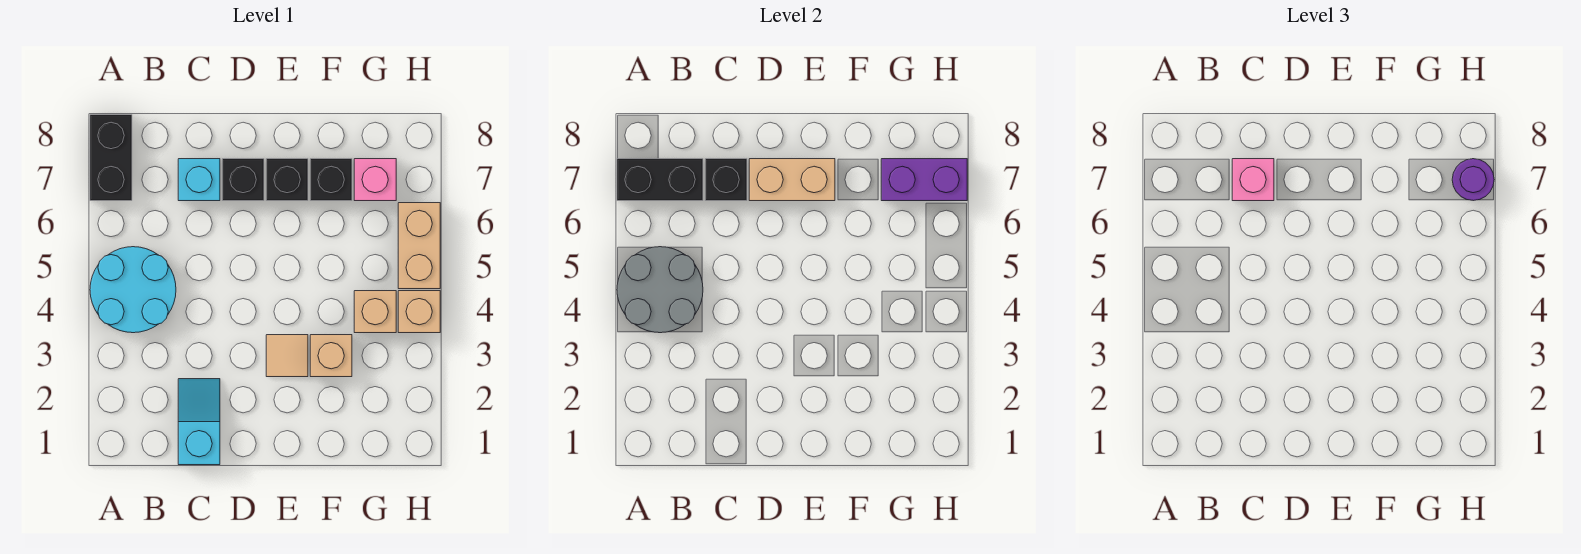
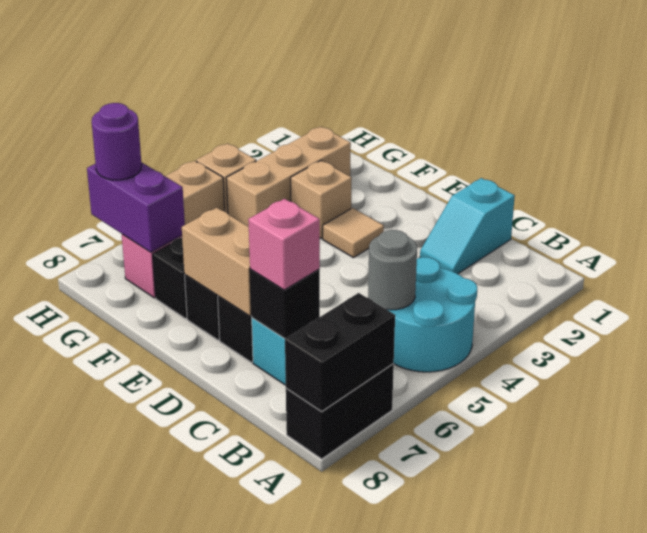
grey 2x2 round brick [617,247,703,333] -> grey 1x1 round brick [368,230,417,310]
black 1x2 brick [617,159,703,201] -> black 1x2 brick turned to [285,293,395,411]
tan 1x1 brick [354,291,396,333] -> tan 1x3 brick [226,127,351,227]

